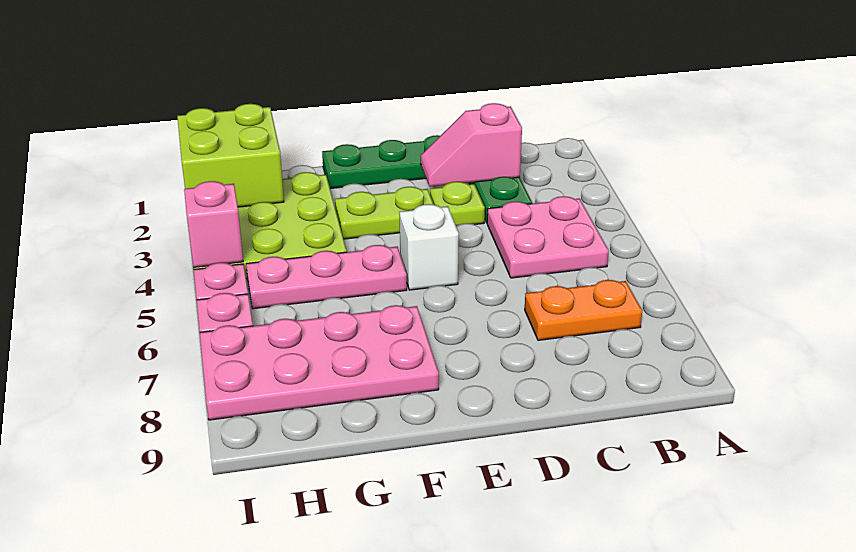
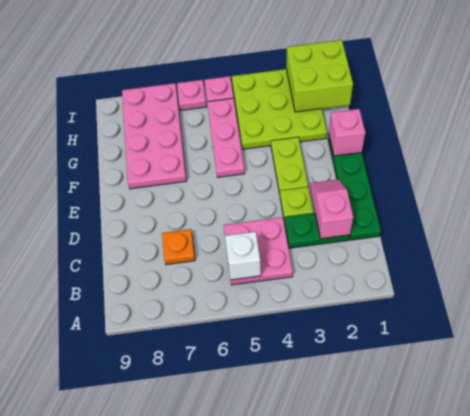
orange 1x2 plate [525,280,642,340] -> orange 1x1 plate [162,229,195,265]
white 1x1 brick [399,204,459,290] -> white 1x1 brick moved to [225,232,261,280]
pink 1x1 brick [184,181,243,268] -> pink 1x1 brick moved to [329,109,365,156]

